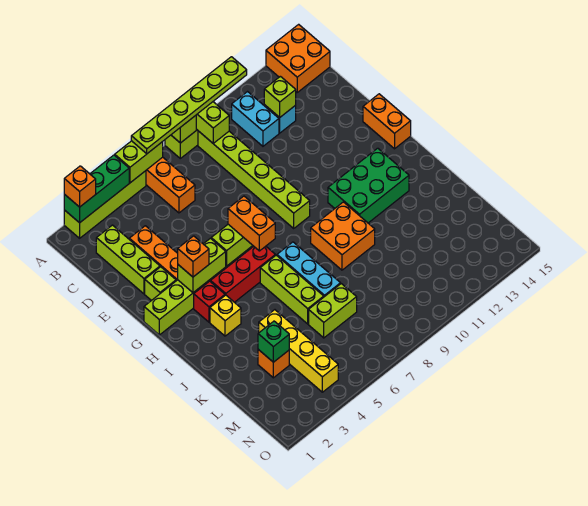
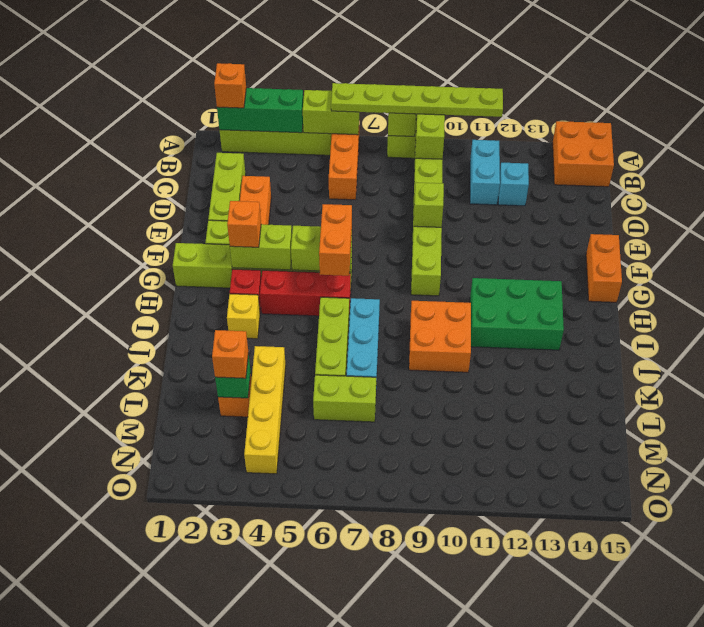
lime 1x1 brick [264,76,296,117] -> lime 1x1 brick moved to [414,183,444,227]
none -> orange 1x1 brick [212,330,248,378]

